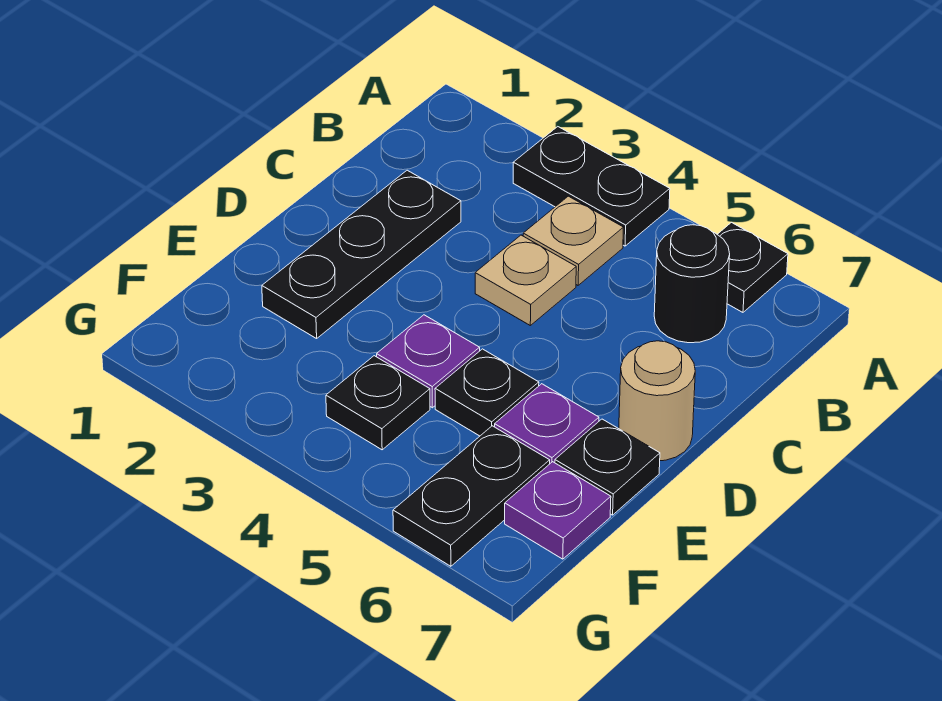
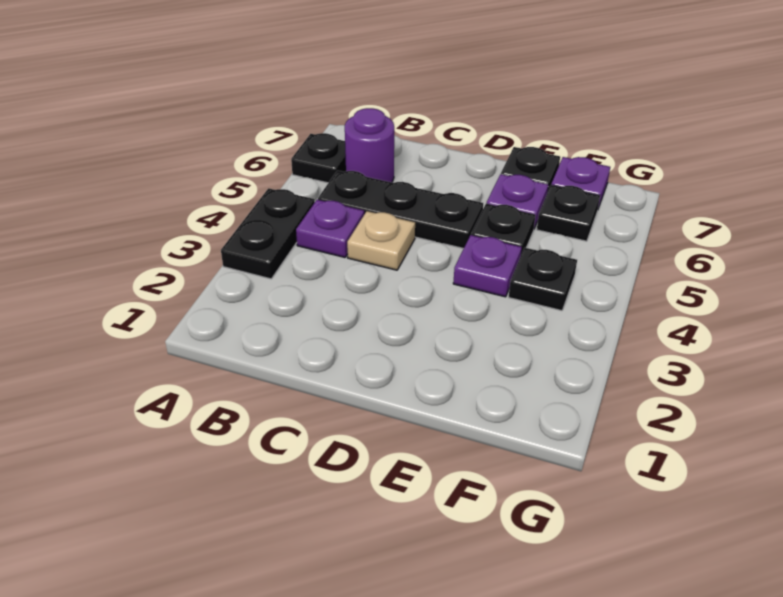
tan 1x1 plate [523,196,624,285] -> purple 1x1 plate [296,200,364,257]
black 1x1 round brick [654,225,730,343] -> purple 1x1 round brick [345,108,394,182]
black 1x3 plate [262,170,461,339] -> black 1x3 plate moved to [318,171,483,248]
tan 1x1 round brick [619,341,695,461] -> none
black 1x2 plate [393,426,550,566] -> black 1x1 plate [537,185,600,241]

